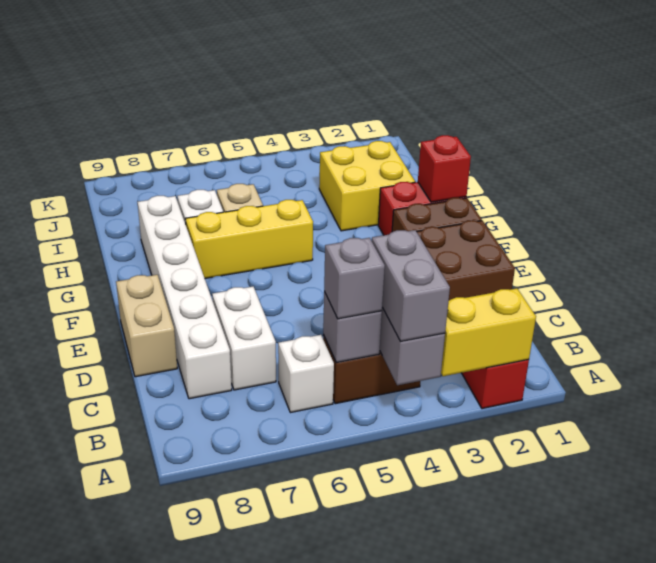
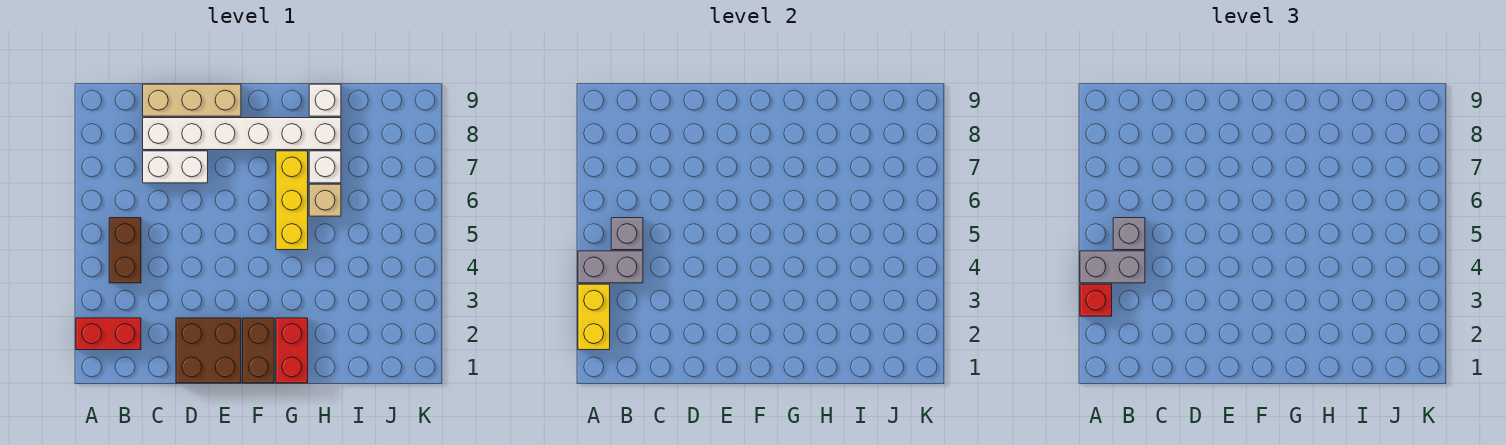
white 1x1 brick [278,335,334,413] -> white 1x1 brick moved to [309,84,341,116]
tan 1x2 brick [116,275,177,377] -> tan 1x3 brick [143,84,241,116]
red 1x1 brick [418,135,471,202] -> red 1x1 brick moved to [1080,284,1112,316]
yellow 2x2 brick [319,141,415,231] -> none

